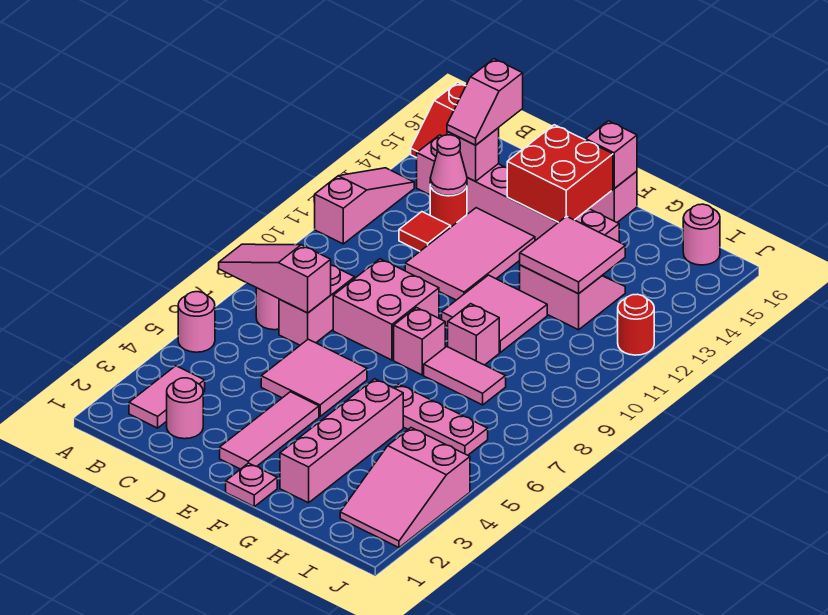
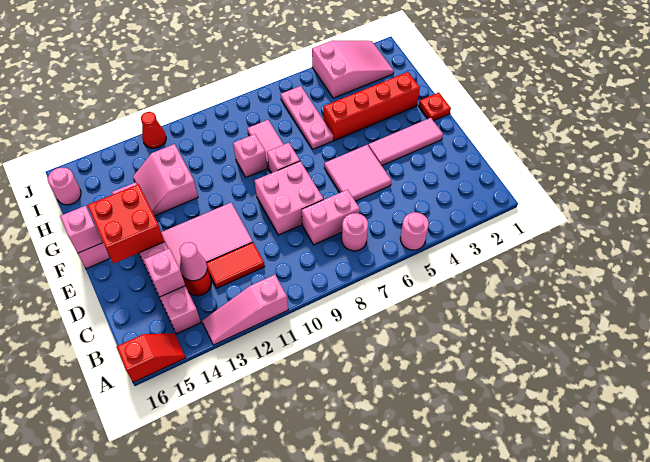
pink 1x3 slope [219,244,331,313] -> none
pink 1x2 tile [129,366,205,428] -> none
pink 1x1 round brick [167,378,203,439] -> none
red 1x1 tile [399,212,451,251] -> red 1x2 tile [206,242,265,288]
pink 1x2 slope [447,59,523,145] -> none
pink 1x1 plate [226,463,277,507] -> red 1x1 plate [419,93,451,121]
pink 2x2 tile [442,275,547,352] -> none
pink 1x4 brick [280,379,403,503] -> red 1x4 brick [324,72,420,140]
pink 2x2 tile [520,216,625,294] -> none
red 1x1 round brick [618,294,654,355] -> red 1x1 cone [141,112,166,148]

